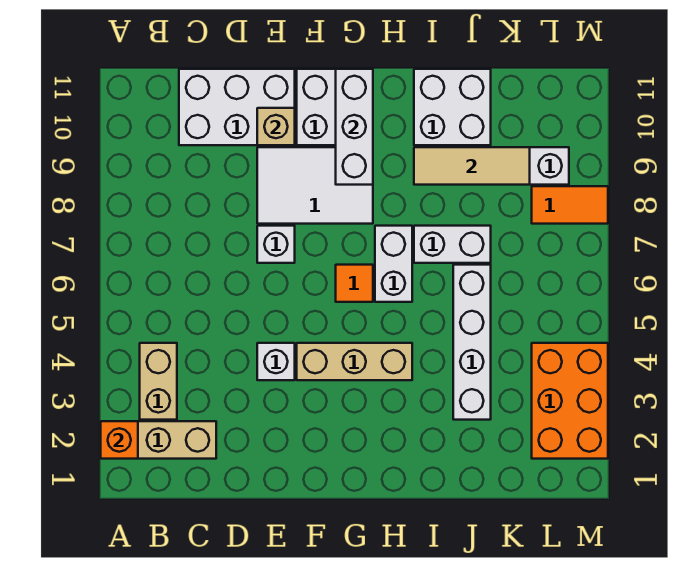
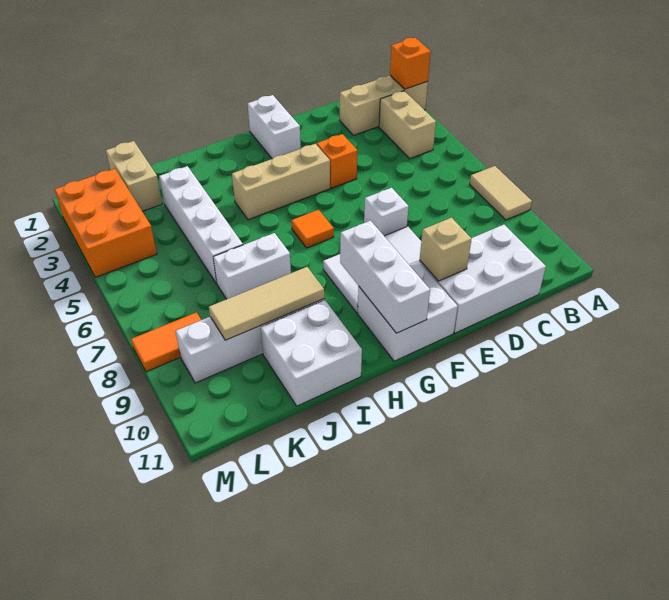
none -> tan 1x2 tile [470,166,532,220]
white 1x1 brick [257,343,295,380] -> orange 1x1 brick [317,134,357,188]
white 1x2 brick [375,226,412,302] -> white 1x2 brick moved to [248,95,301,159]
none -> tan 1x2 brick [106,141,162,211]

